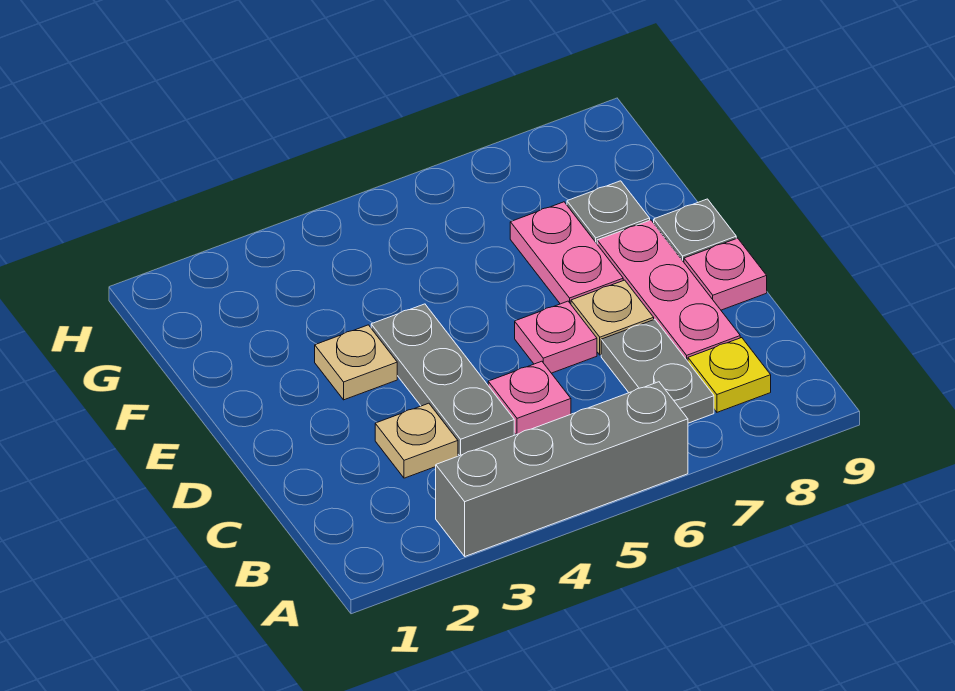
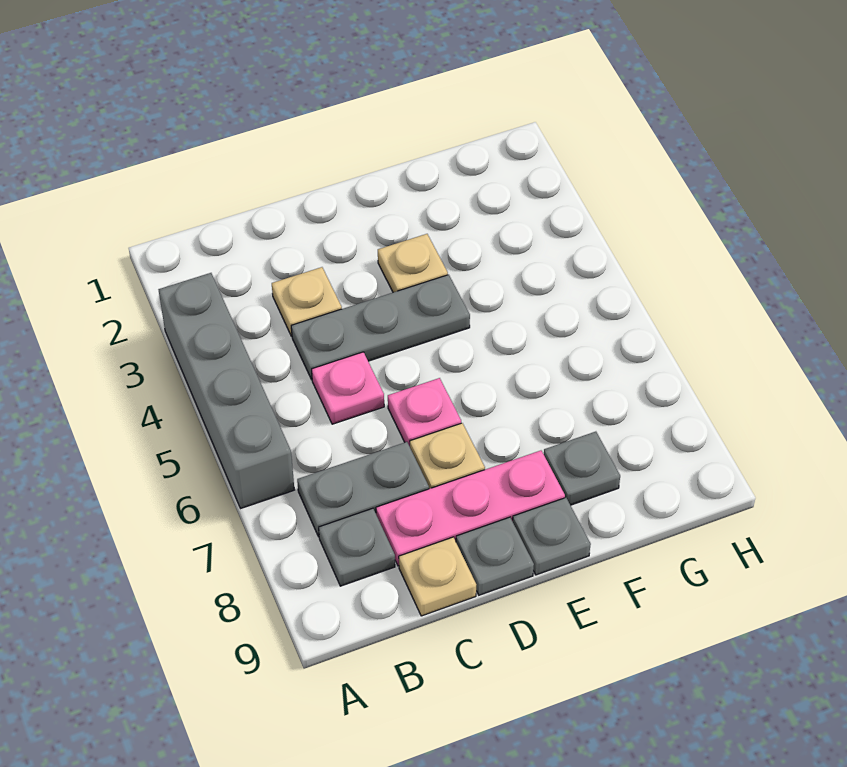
yellow 1x1 plate [688,338,771,412] -> grey 1x1 plate [319,508,395,586]
none -> tan 1x1 plate [399,537,476,616]
pink 1x1 plate [684,238,767,310] -> grey 1x1 plate [456,517,534,595]
pink 1x2 plate [510,202,623,304] -> none

